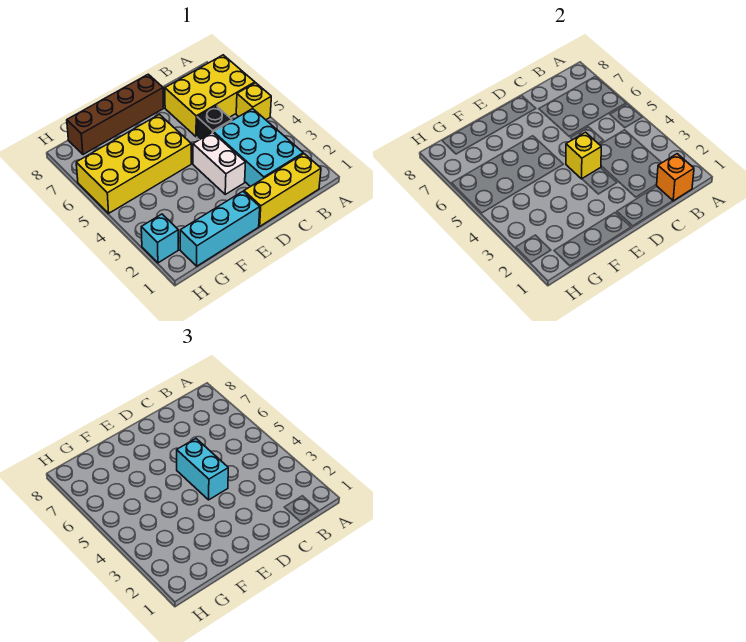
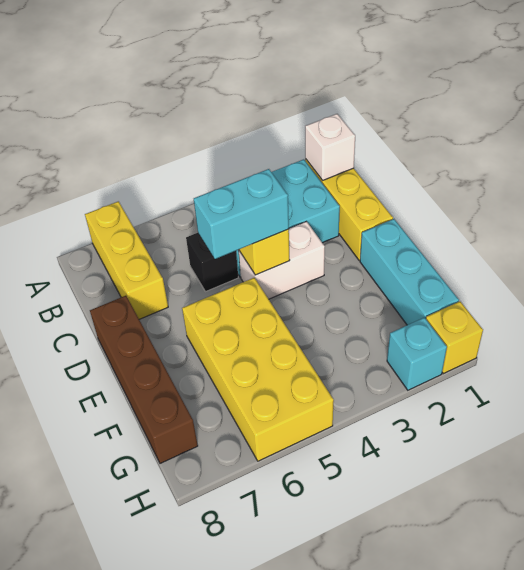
yellow 1x1 brick [236,83,271,120] -> yellow 1x1 brick moved to [426,302,483,374]
yellow 2x3 brick [165,55,255,137] -> yellow 1x3 brick [85,201,168,319]
orange 1x1 brick [656,154,694,201] -> white 1x1 brick [305,114,355,180]

